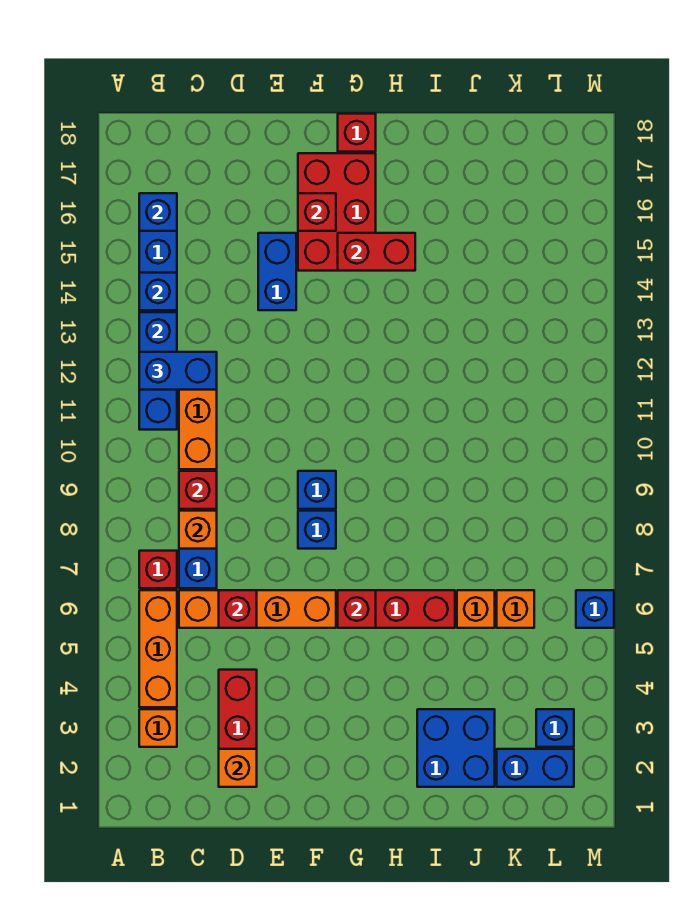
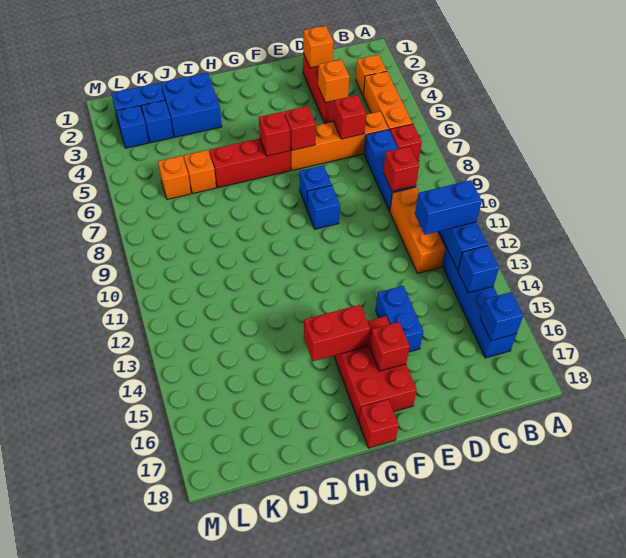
orange 1x1 brick [179,511,217,549] -> orange 1x1 brick moved to [318,60,349,103]
none -> red 1x1 brick [284,106,316,150]
blue 1x1 brick [576,590,614,628] -> blue 1x1 brick moved to [142,100,173,143]

